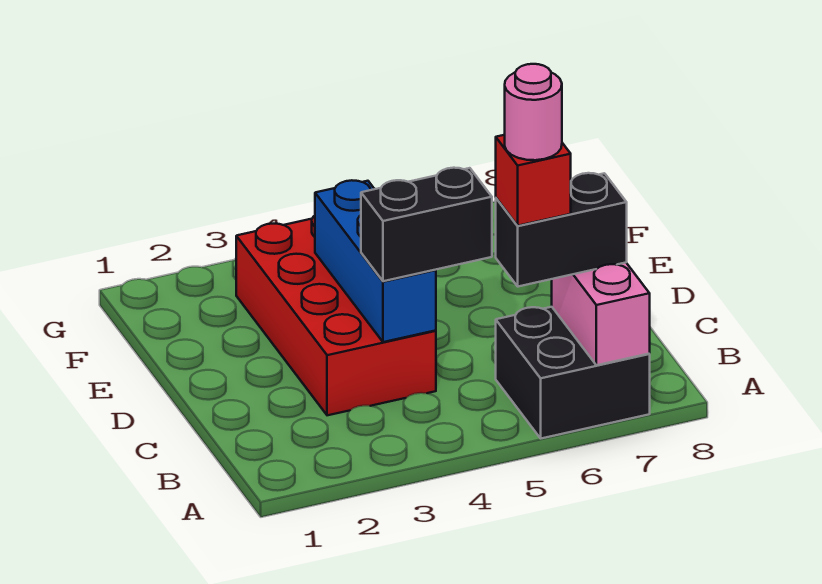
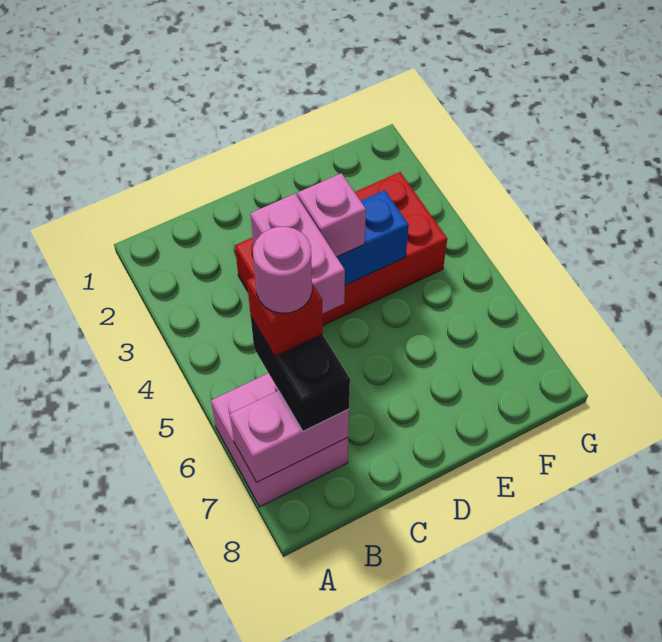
black 2x2 brick [496,307,650,438] -> pink 2x2 brick [211,373,348,507]
black 1x2 brick [361,168,492,281] -> pink 1x2 brick [250,194,345,314]
none -> pink 1x1 brick [298,173,366,257]

